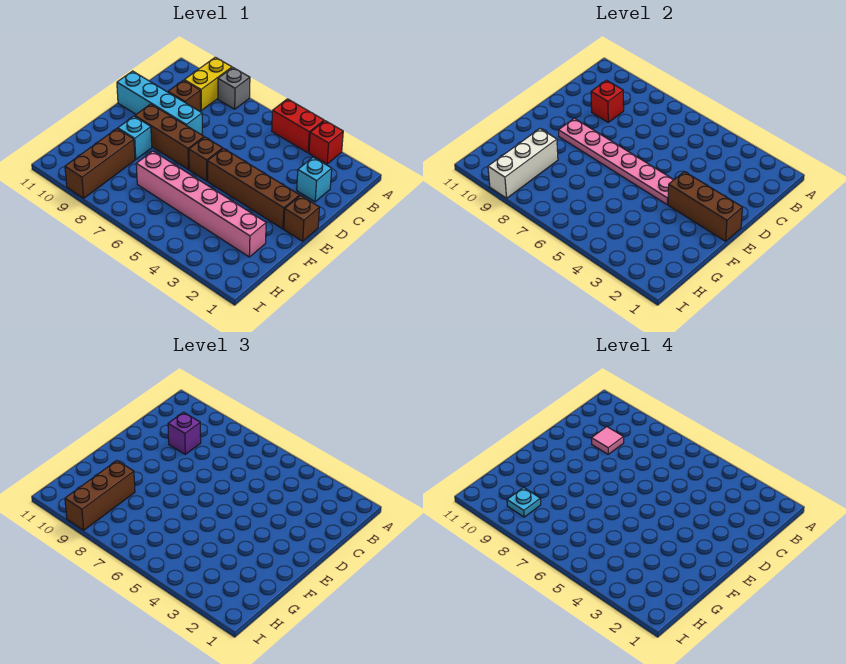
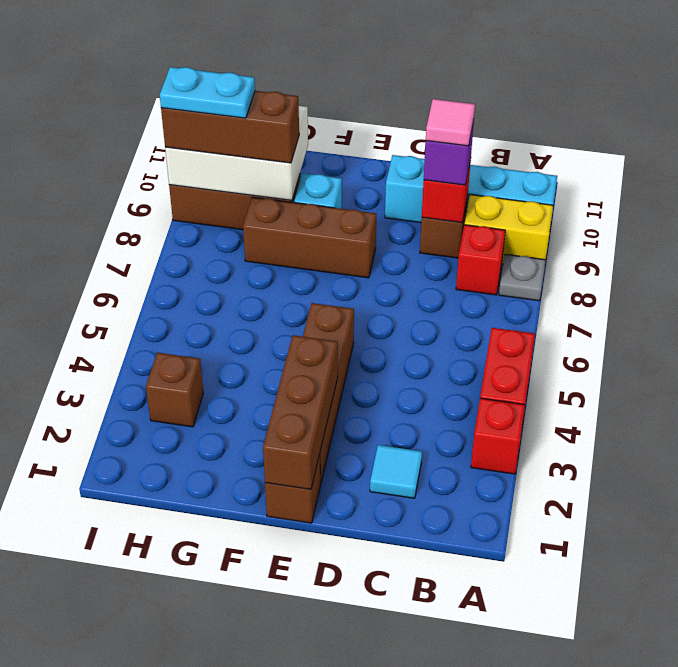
grey 1x1 brick [218,68,250,109] -> grey 1x1 plate [499,254,546,301]
none -> red 1x1 brick [456,225,505,295]
cyan 1x1 brick [297,157,332,202] -> cyan 1x1 tile [370,445,422,498]
cyan 1x4 brick [117,71,202,135] -> cyan 1x4 brick turned to [385,155,557,223]
pink 1x6 plate [559,118,674,204] -> none
brown 1x1 brick [189,137,223,181] -> brown 1x1 brick moved to [146,353,203,427]
brown 1x3 brick [135,104,204,169] -> brown 1x3 brick turned to [243,197,376,278]
pink 1x6 brick [136,151,266,257] -> none
white 1x3 brick [488,129,558,198] -> white 2x3 brick [165,106,308,200]
cyan 1x1 plate [507,487,541,517] -> cyan 1x2 plate [160,67,255,118]

